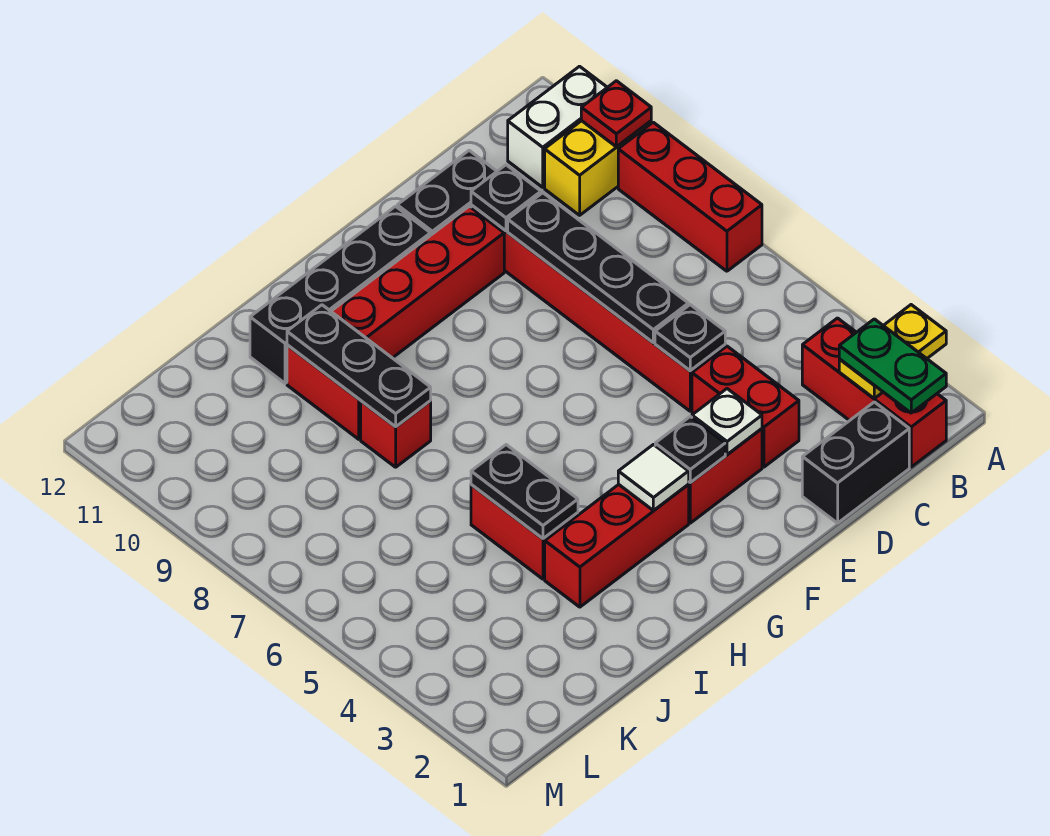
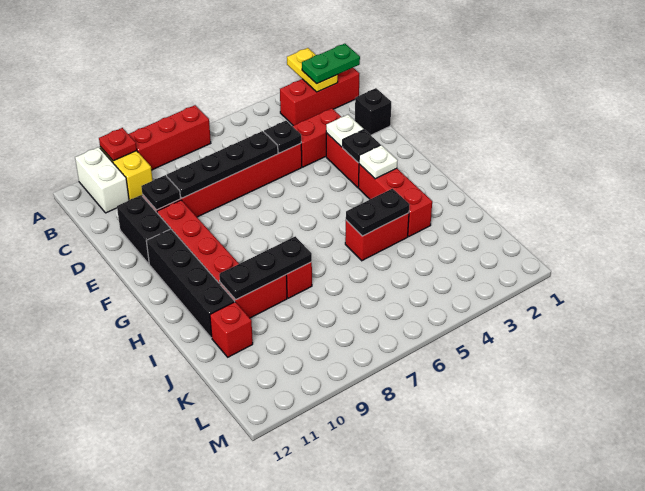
black 1x2 brick [802,402,909,523] -> black 1x1 brick [355,88,391,135]
white 1x1 tile [618,445,689,511] -> white 1x1 plate [359,145,398,179]
none -> red 1x1 brick [210,302,253,357]

